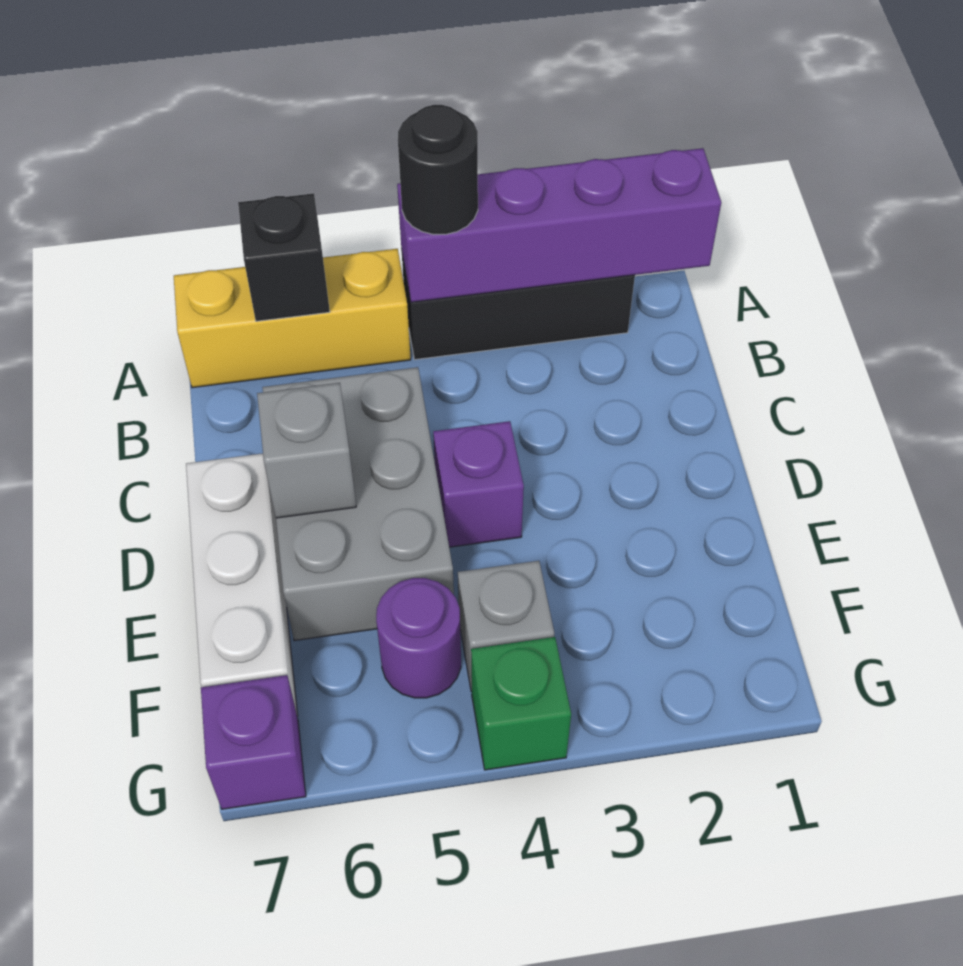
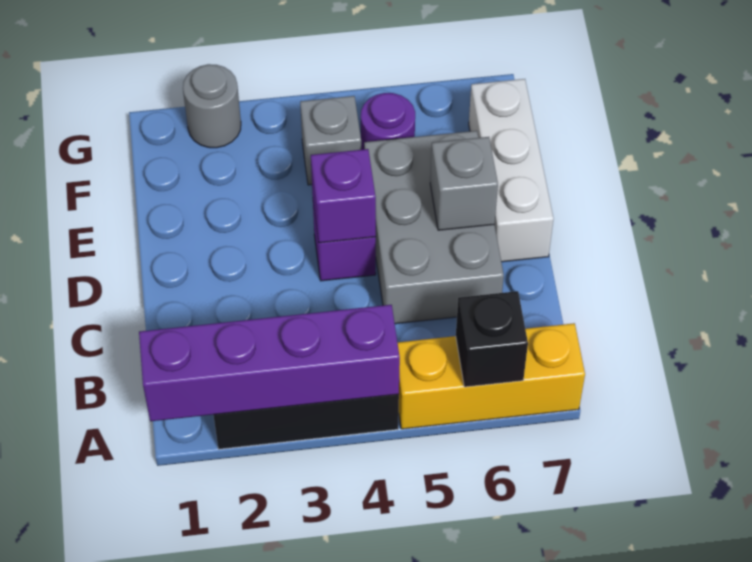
black 1x1 round brick [398,105,478,234] -> none
none -> grey 1x1 round brick [183,64,241,148]
green 1x1 brick [471,637,571,770] -> none
purple 1x1 brick [201,675,306,809] -> purple 1x1 brick moved to [311,149,376,243]

